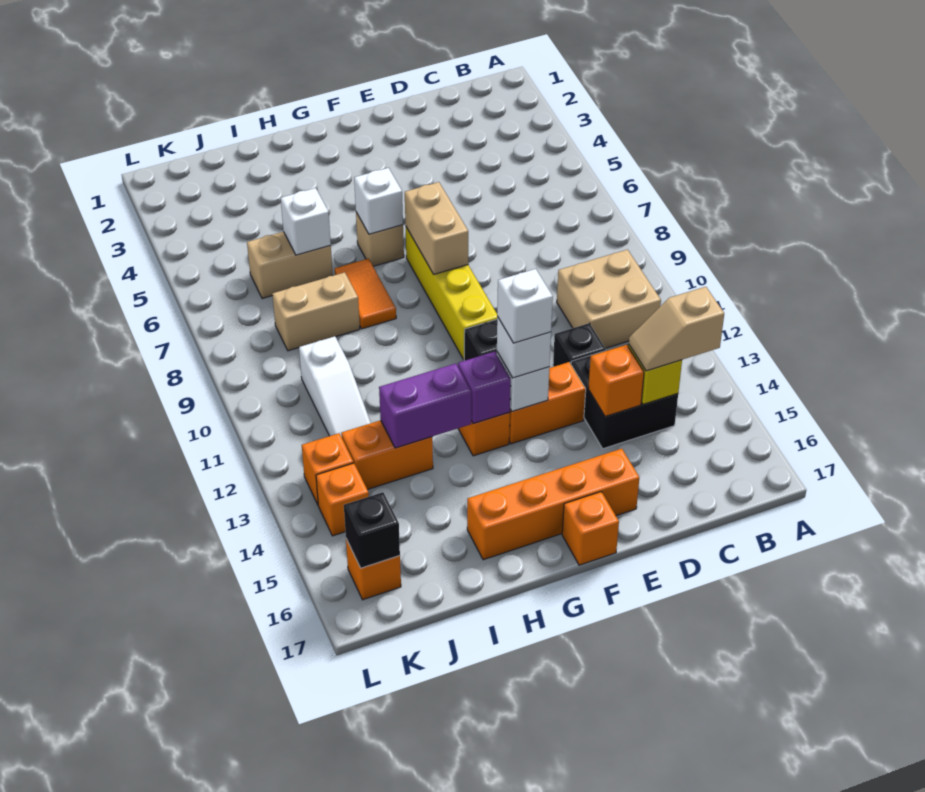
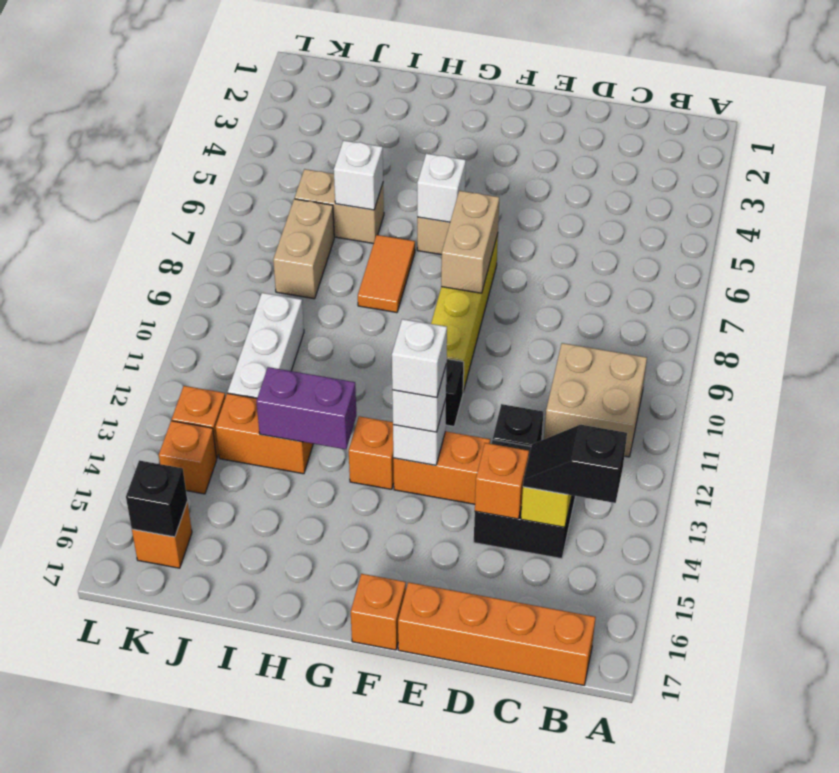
tan 1x2 slope [629,287,724,371] -> black 1x2 slope [523,425,627,503]
orange 1x4 brick [467,449,639,560] -> orange 1x4 brick moved to [398,582,596,685]
purple 1x1 brick [458,352,511,424] -> none
tan 1x2 brick [272,272,360,351] -> tan 1x2 brick turned to [273,199,334,299]
white 1x3 slope [299,336,371,437] -> white 1x3 brick [228,293,304,398]

